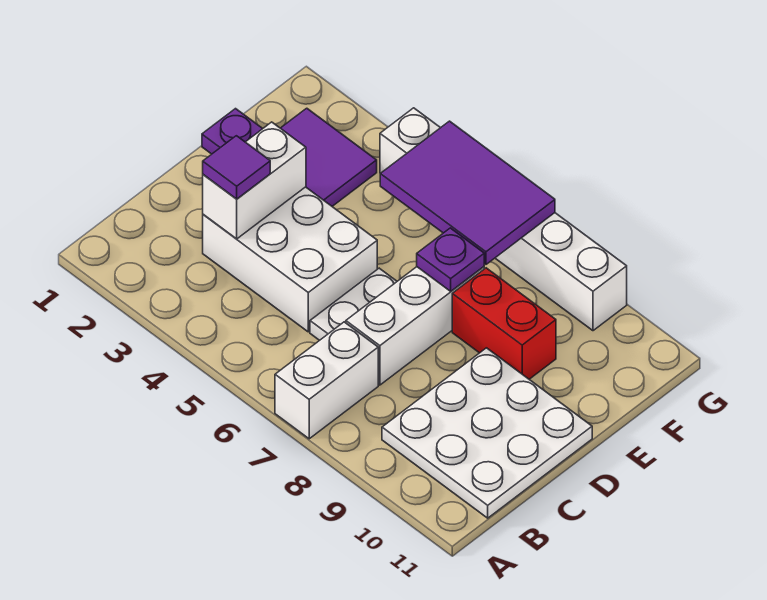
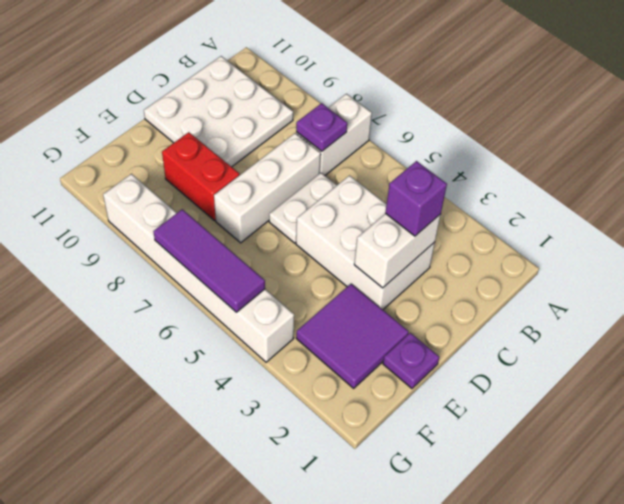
purple 1x1 tile [203,136,270,199] -> purple 1x1 brick [385,161,447,236]
purple 1x1 plate [417,228,484,291] -> purple 1x1 plate moved to [296,103,347,151]
purple 2x3 tile [380,121,555,264] -> purple 1x3 tile [153,209,265,312]

